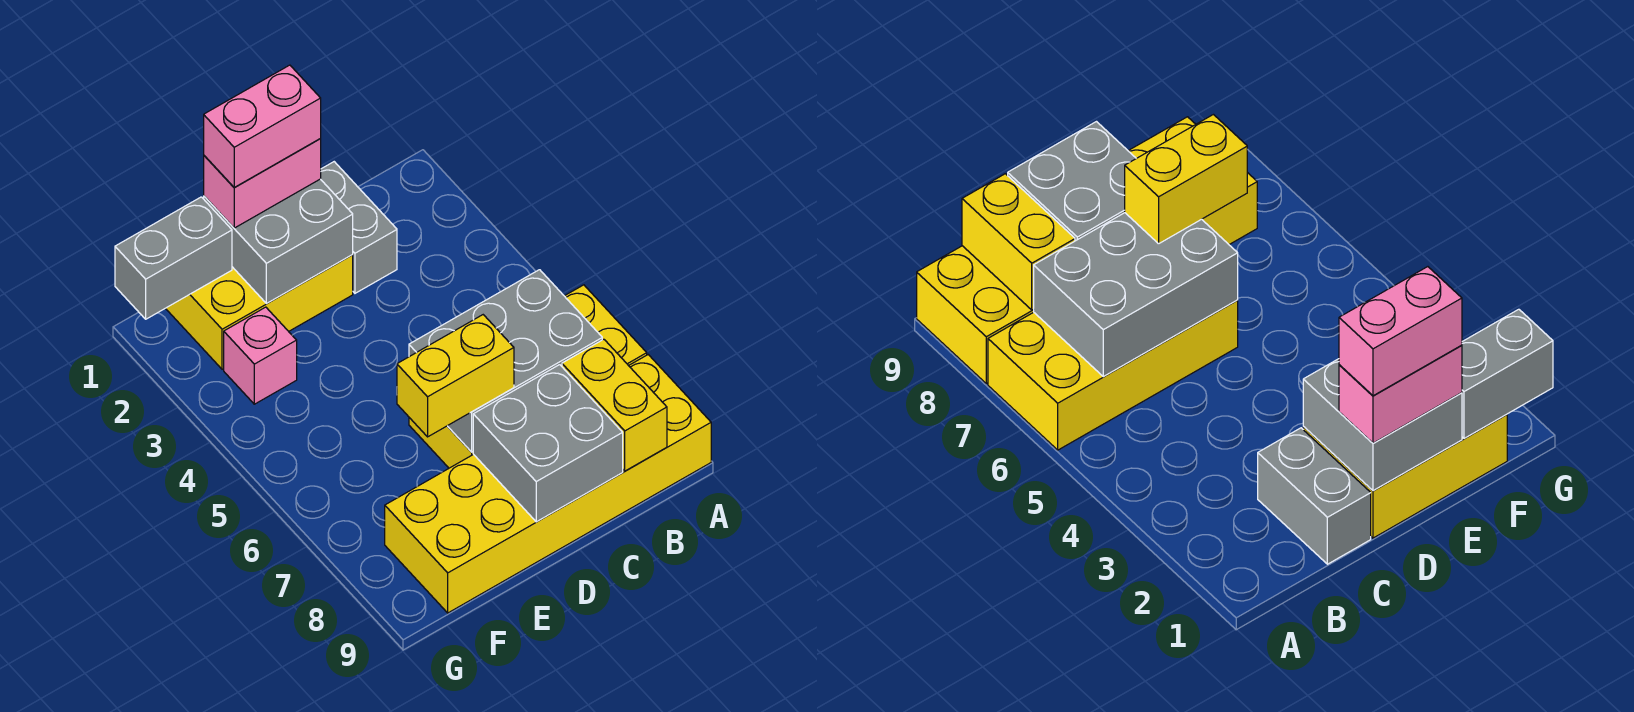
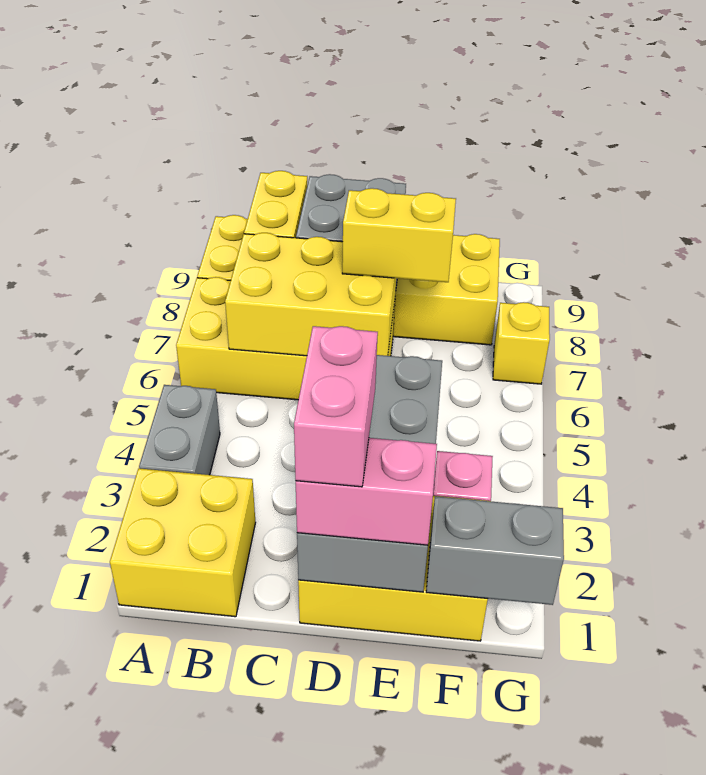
none -> yellow 2x2 brick [110,468,256,617]
grey 2x3 brick [409,270,602,452] -> yellow 2x3 brick [225,233,396,356]
grey 1x2 brick [321,162,397,293] -> grey 1x2 brick moved to [139,385,220,475]
grey 2x2 brick [204,179,353,303] -> grey 2x4 brick [297,355,442,592]
pink 1x2 brick [204,65,321,188] -> pink 1x2 brick turned to [294,326,378,487]
none -> yellow 1x1 brick [493,302,550,384]

